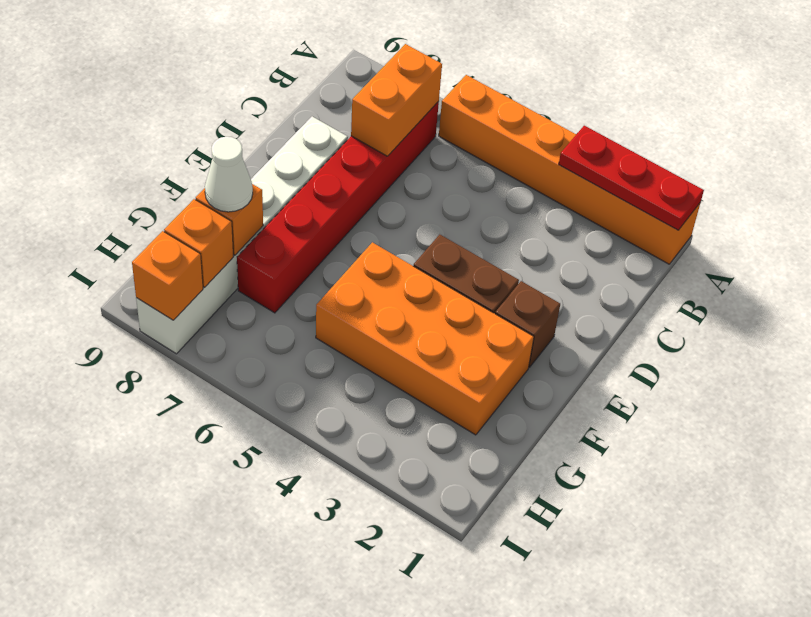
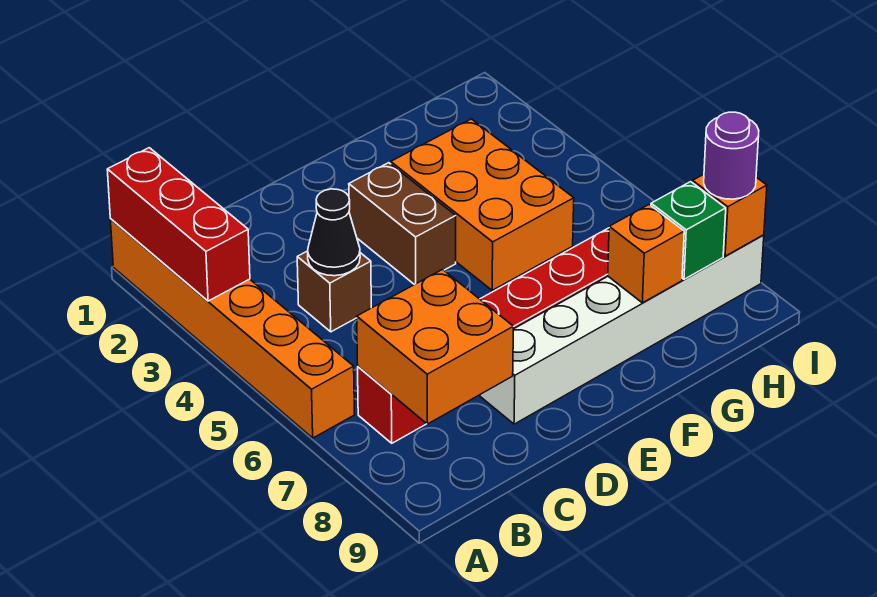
red 1x3 plate [559,126,704,230] -> red 1x3 brick [107,148,250,301]
orange 1x2 brick [351,44,442,156] -> orange 2x2 brick [357,270,513,424]
none -> black 1x1 cone [308,189,360,276]
brown 1x1 brick [495,281,560,367] -> brown 1x1 brick moved to [297,251,371,332]
orange 2x4 brick [316,242,534,435] -> orange 2x3 brick [391,119,574,290]
white 1x1 cone [205,137,253,212] -> none
orange 1x1 brick [164,199,234,287] -> green 1x1 brick [651,182,726,279]
none -> purple 1x1 round brick [704,112,759,199]

